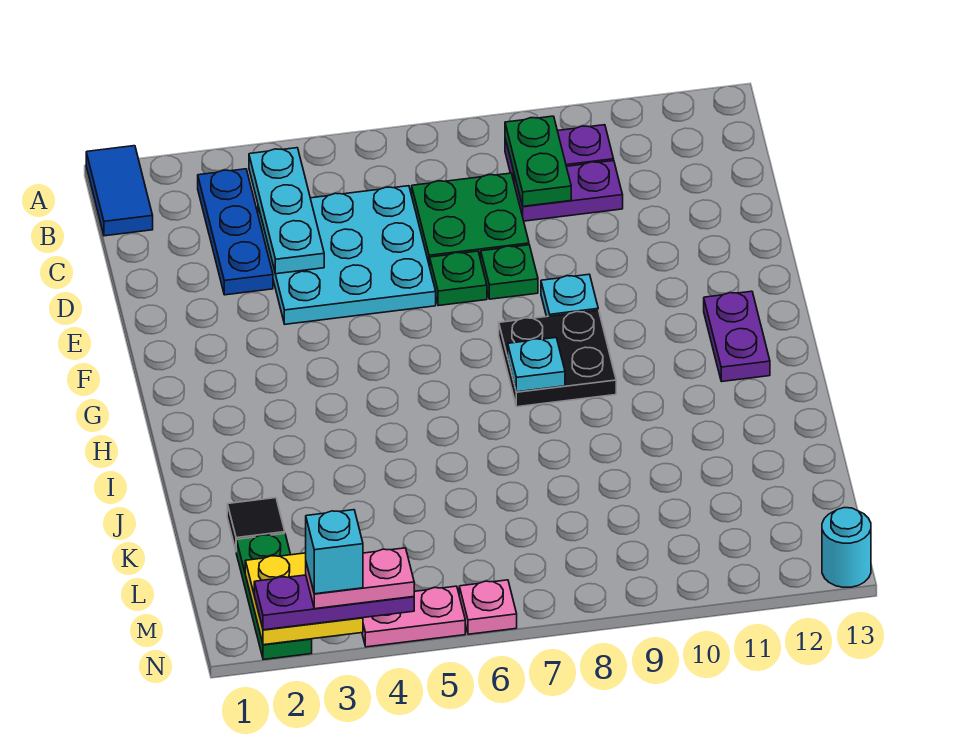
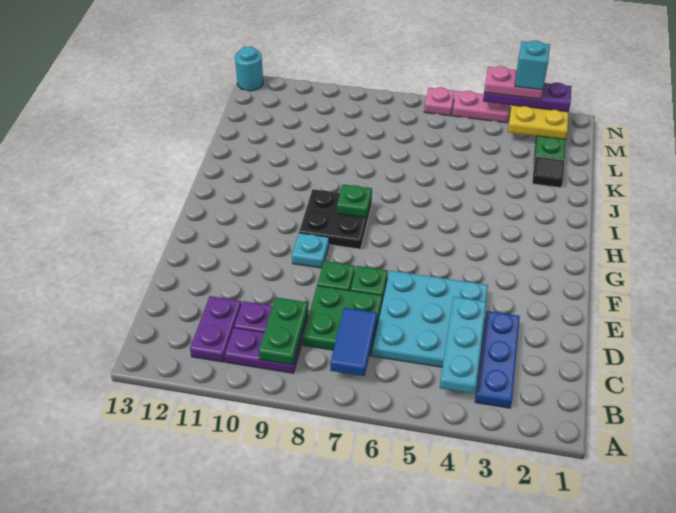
blue 1x2 tile [86,146,153,236] -> blue 1x2 tile moved to [330,308,377,376]
purple 1x2 plate [704,291,770,382] -> purple 1x2 plate moved to [190,296,241,362]
cyan 1x1 plate [508,338,565,392] -> green 1x1 plate [337,184,372,218]

